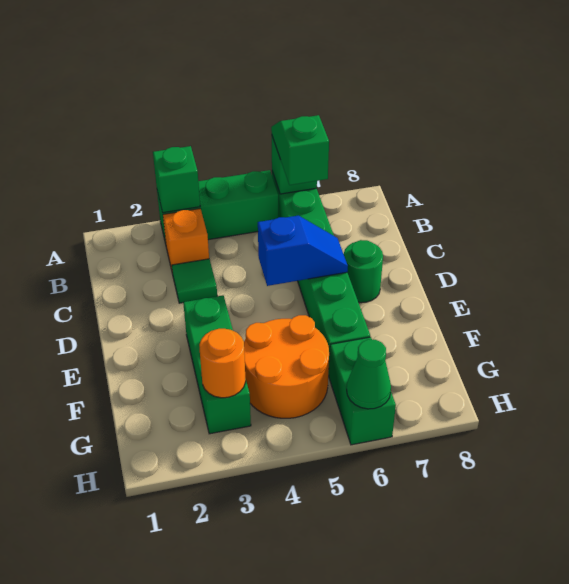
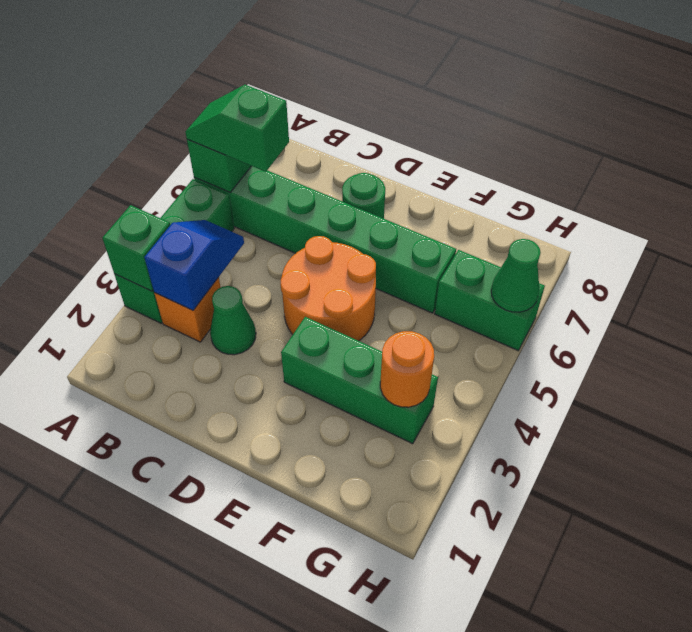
green 1x1 tile [172,259,217,303] -> green 1x1 cone [210,286,256,355]
blue 1x2 slope [258,215,348,286] -> blue 1x2 slope moved to [144,220,244,310]
orange 2x2 round brick [244,315,329,418] -> orange 2x2 round brick moved to [281,236,376,341]

